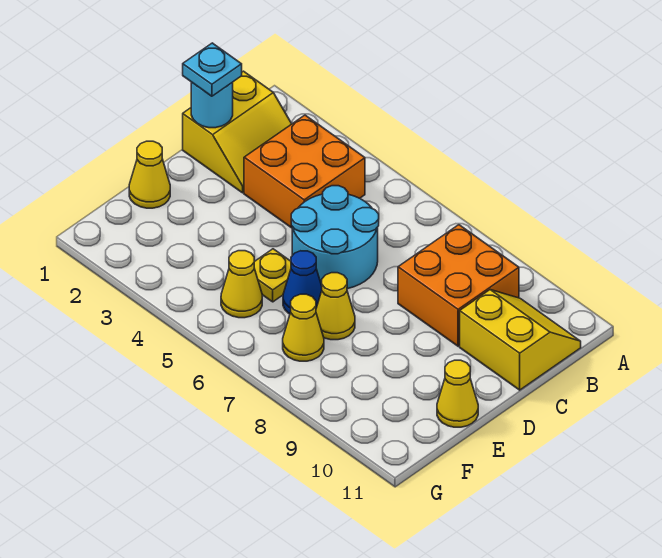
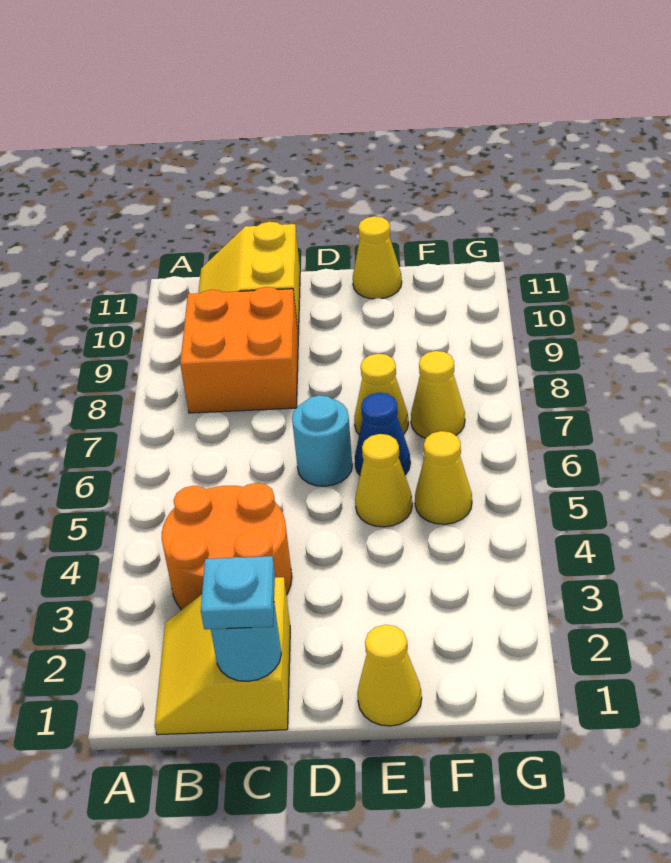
yellow 2x2 slope [183,71,292,193] -> yellow 2x2 slope turned to [155,577,290,735]
orange 2x2 brick [244,115,365,228] -> orange 2x2 round brick [162,483,292,610]
cyan 2x2 round brick [291,186,379,289] -> cyan 1x1 round brick [292,395,352,486]
yellow 1x1 plate [254,249,291,302] -> yellow 1x1 cone [355,434,412,527]

